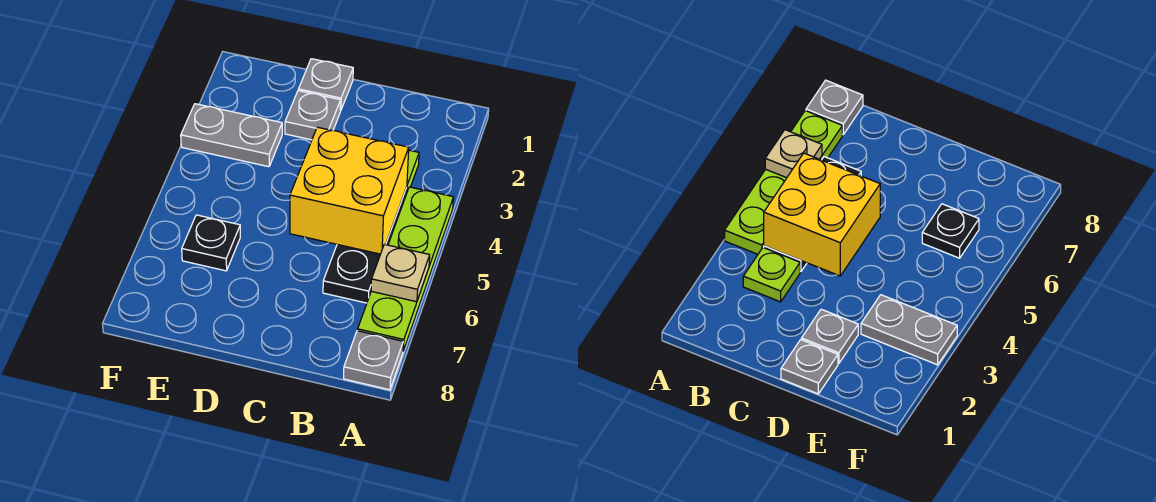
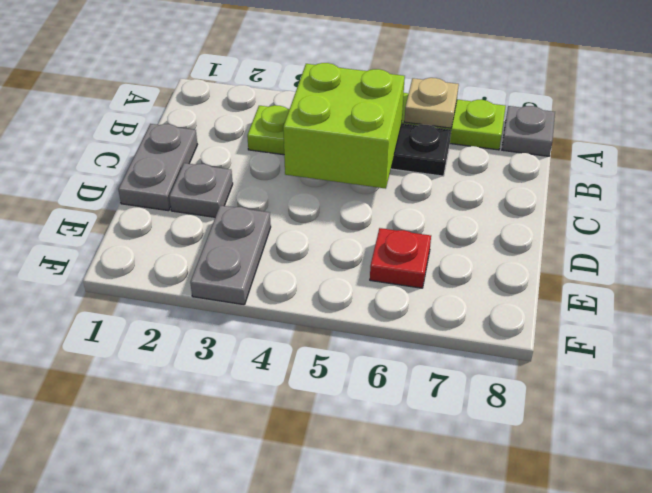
yellow 2x2 brick [290,127,409,254] -> lime 2x2 brick [283,63,405,189]
grey 1x1 plate [298,59,353,111] -> grey 1x2 plate [118,124,197,211]
black 1x1 plate [182,215,240,271] -> red 1x1 plate [370,228,431,288]

